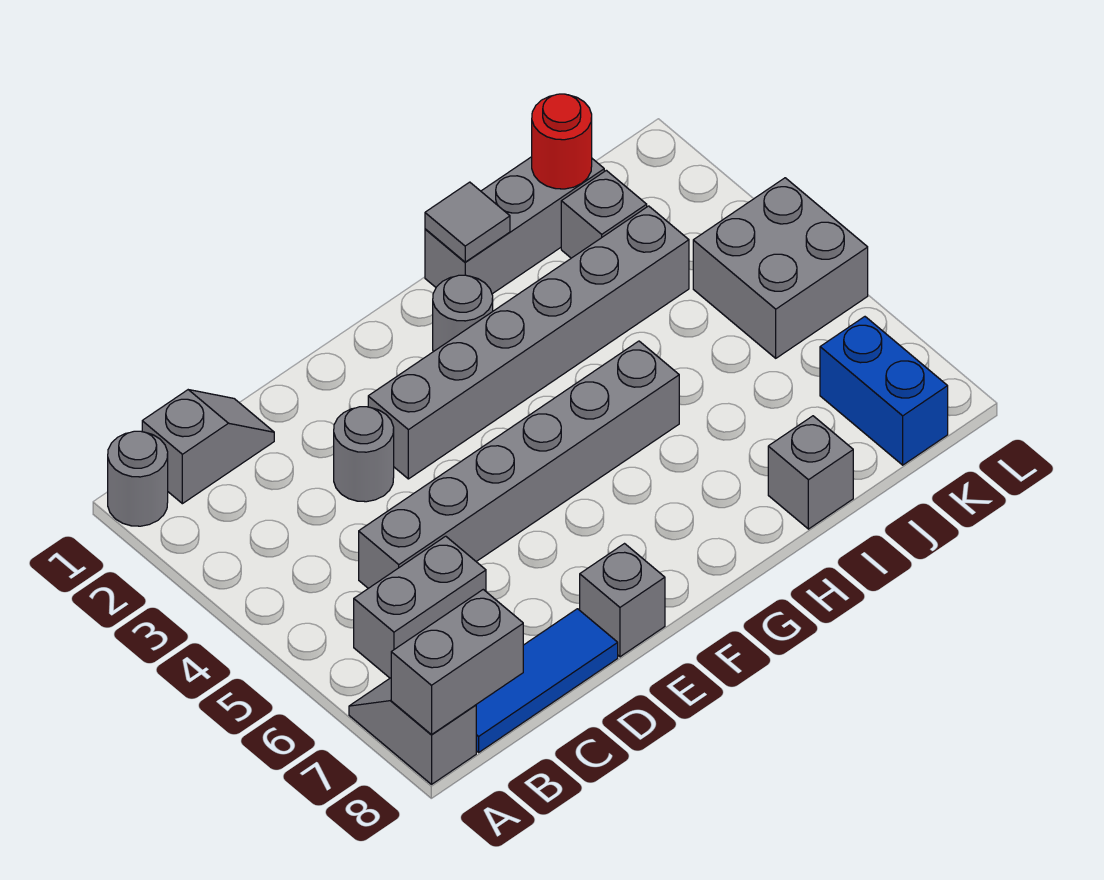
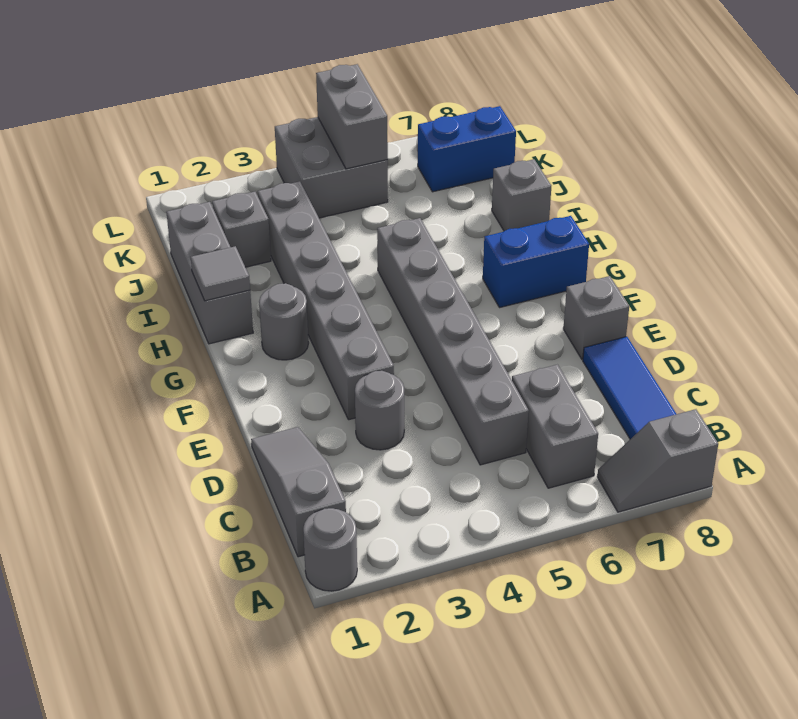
grey 1x2 brick [391,590,523,735] -> grey 1x2 brick moved to [316,64,388,169]
grey 1x2 slope [142,390,274,504] -> grey 1x3 slope [251,427,346,557]
none -> blue 1x2 brick [483,216,589,308]
red 1x1 round brick [532,94,592,189] -> none

